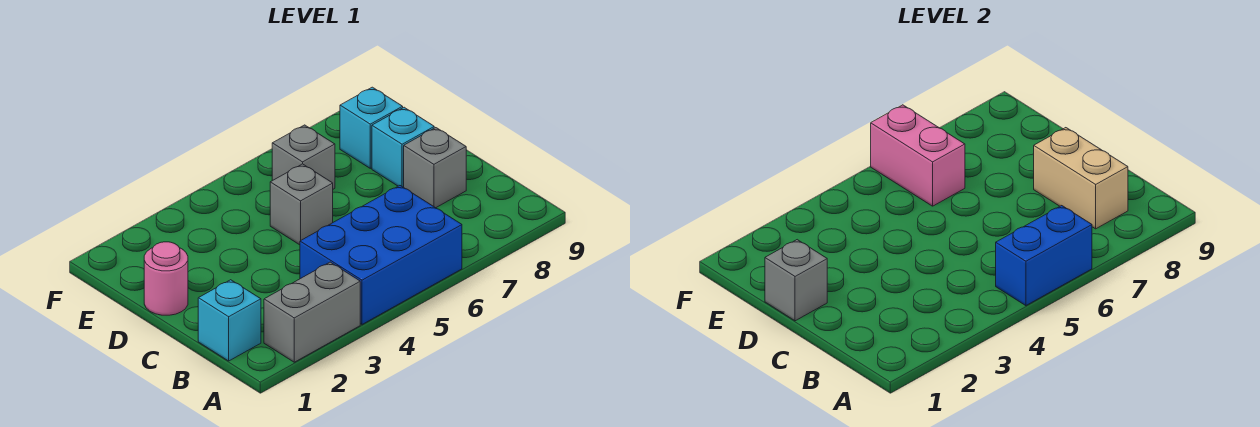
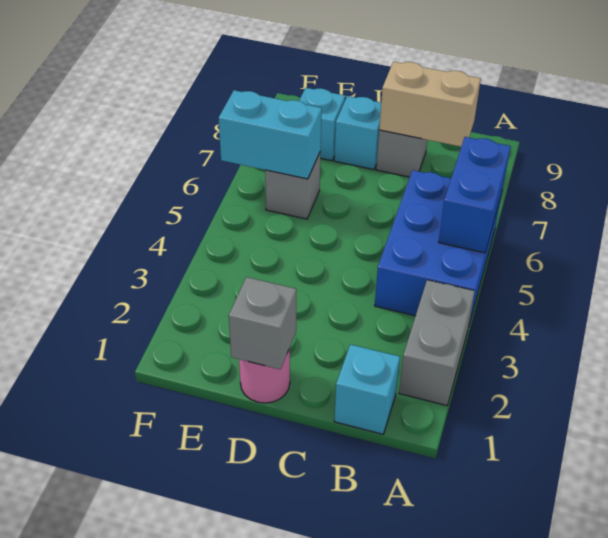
grey 1x1 brick [270,164,333,245] -> none
pink 1x2 brick [871,105,965,206] -> cyan 1x2 brick [219,90,322,179]

